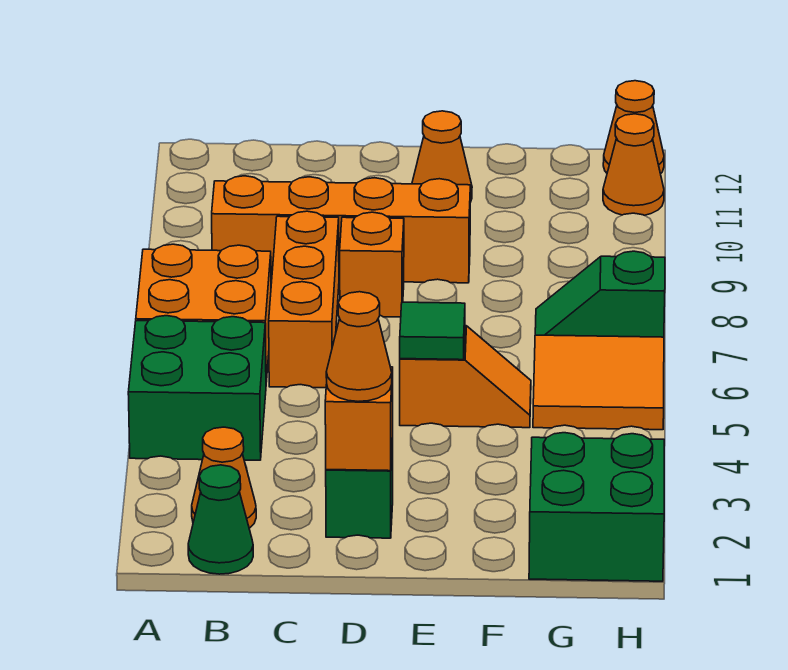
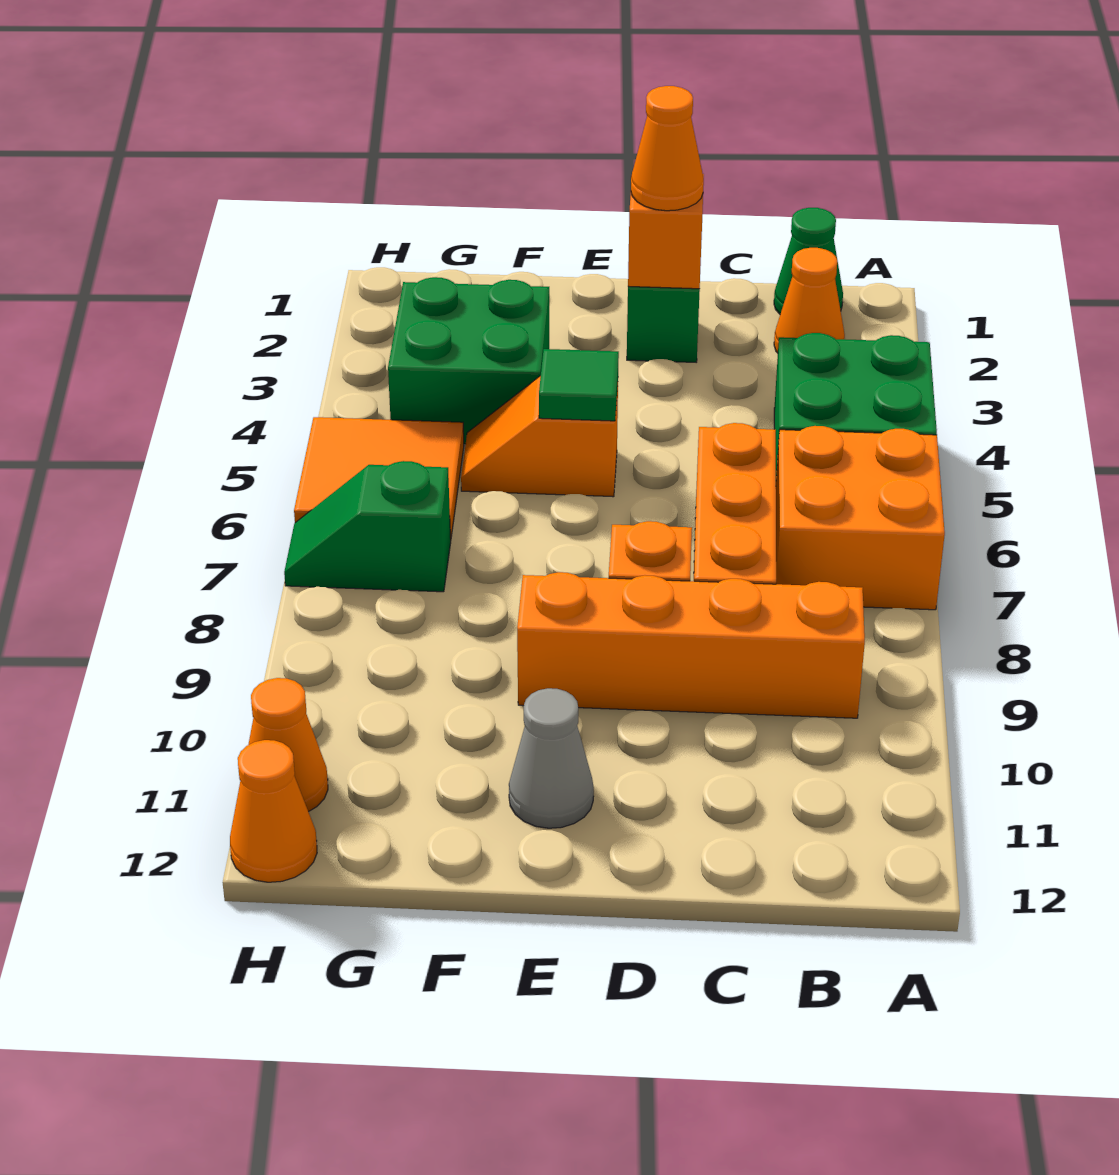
orange 1x1 cone [412,111,472,202] -> grey 1x1 cone [509,688,594,828]
green 2x2 brick [529,433,664,581] -> green 2x2 brick moved to [388,277,549,444]
green 1x2 slope [535,251,665,337] -> green 1x2 slope turned to [284,461,451,592]

